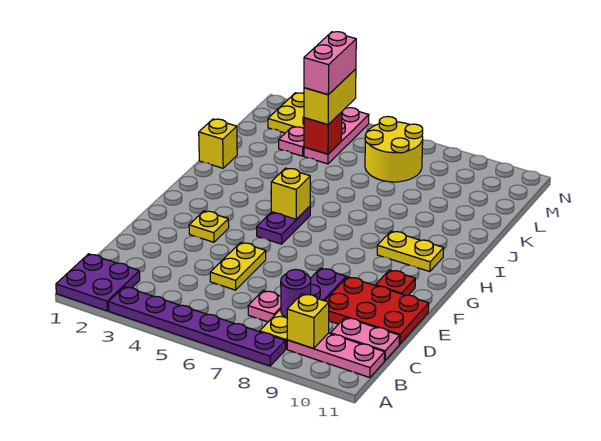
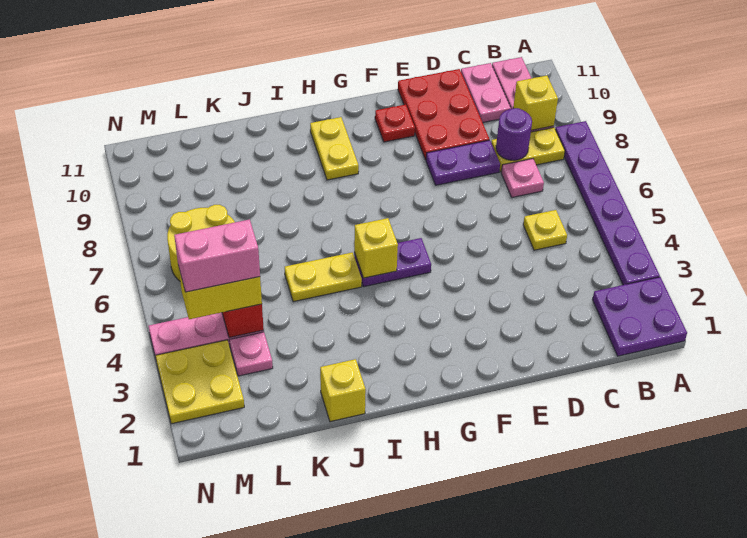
yellow 1x2 plate [210,242,266,290] -> yellow 1x2 plate moved to [285,252,362,302]
yellow 1x1 plate [189,211,229,242] -> yellow 1x1 plate moved to [523,210,567,250]

